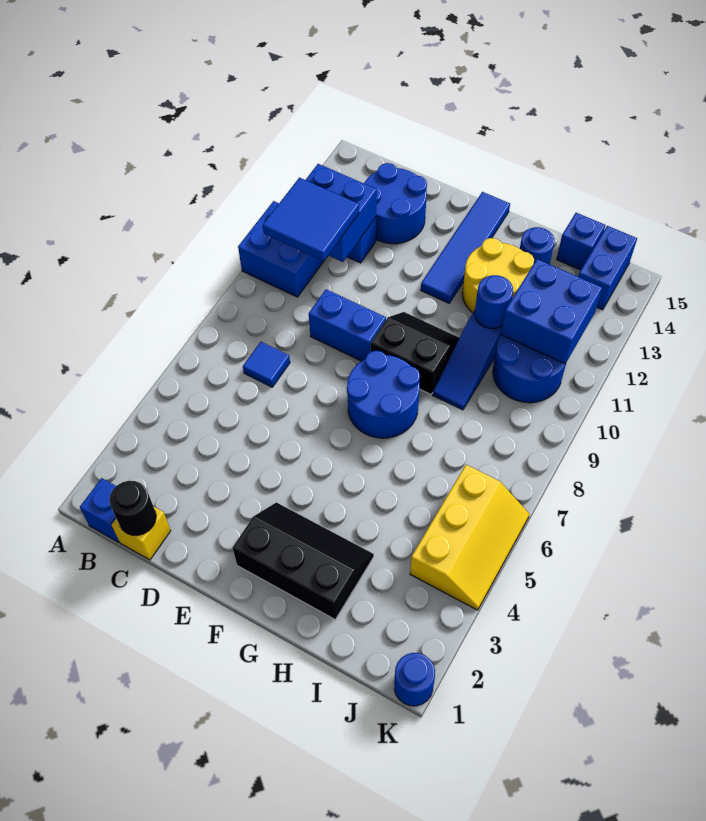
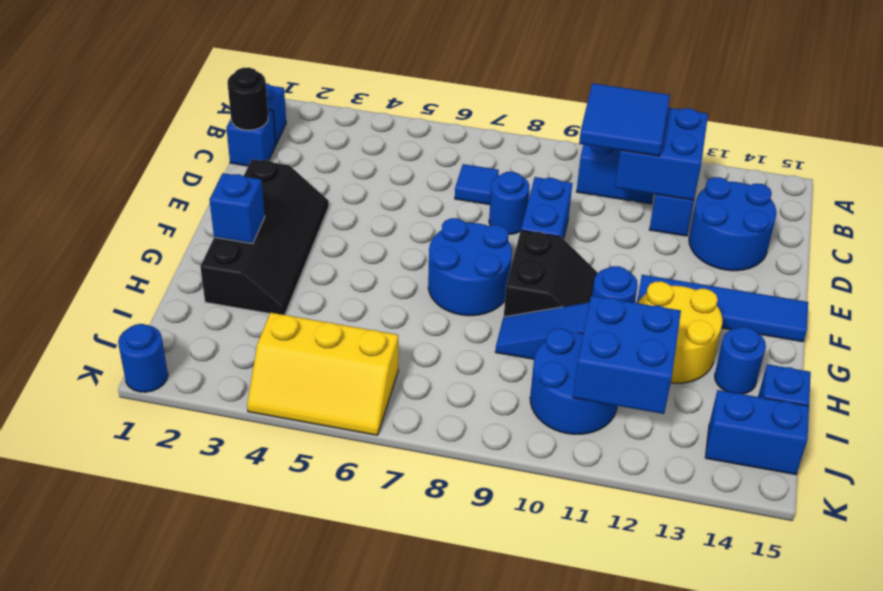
yellow 1x1 brick [112,507,171,560] -> blue 1x1 brick [226,110,276,166]
none -> blue 1x1 round brick [489,172,530,234]
black 2x3 slope [233,502,374,619] -> black 2x4 slope [200,159,329,315]
none -> blue 1x1 brick [209,173,265,244]

